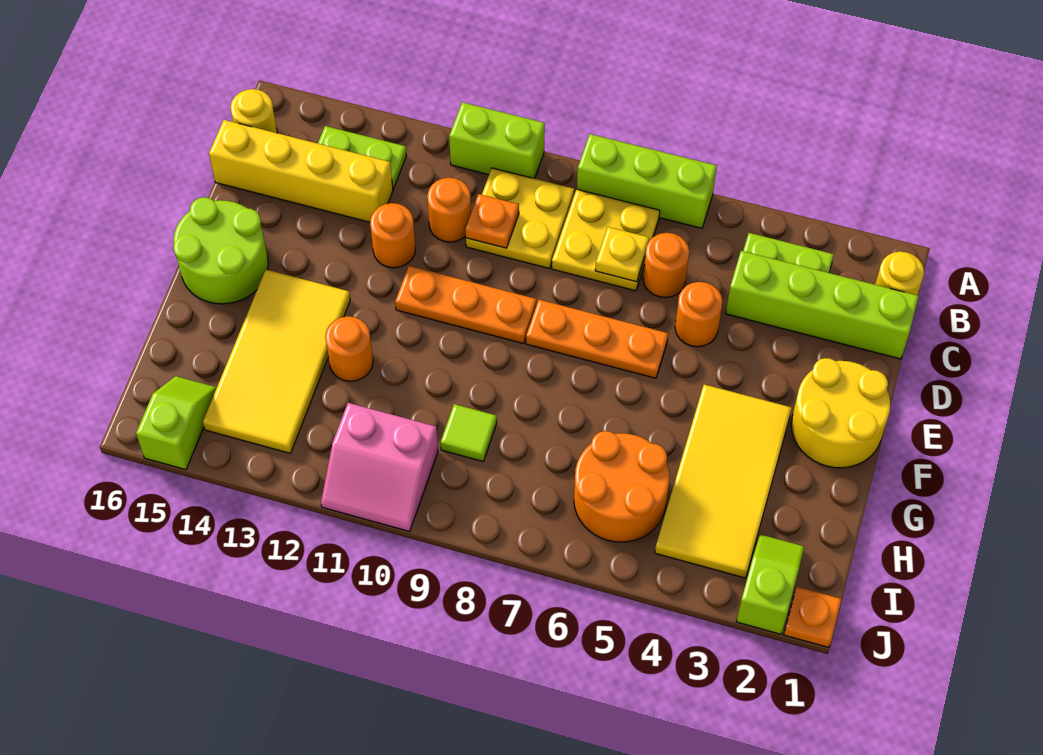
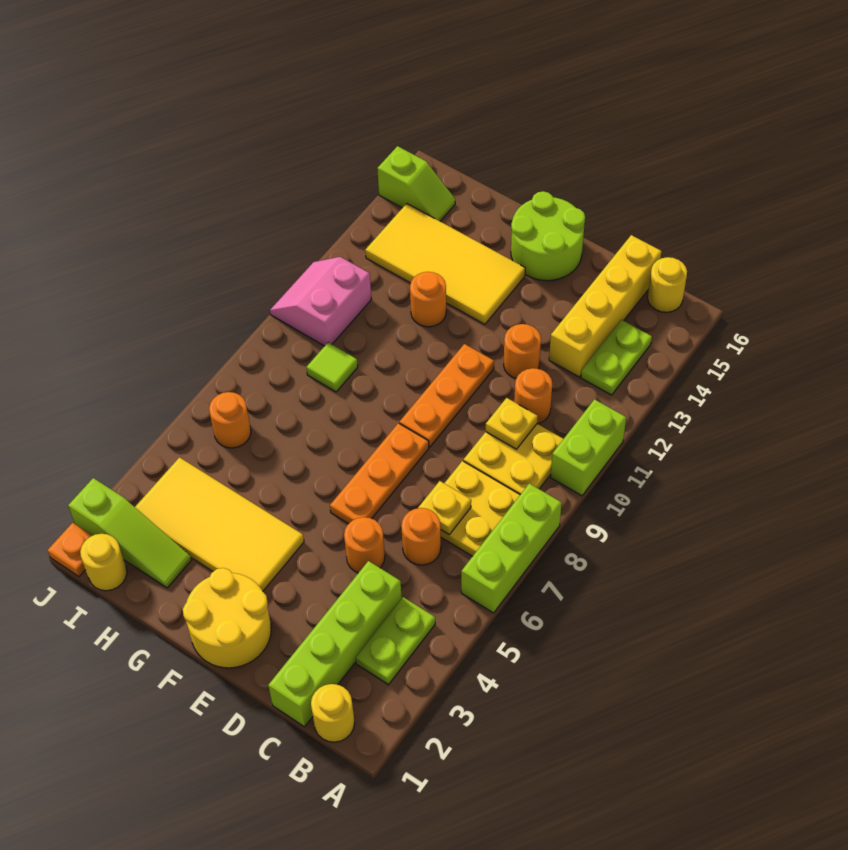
orange 1x1 plate [466,194,519,248] -> yellow 1x1 plate [486,398,538,449]
orange 2x2 round brick [574,431,670,542] -> orange 1x1 round brick [209,392,251,448]
none -> yellow 1x1 round brick [80,534,127,591]
lime 1x2 slope [736,534,804,634] -> lime 1x3 slope [68,478,191,588]

